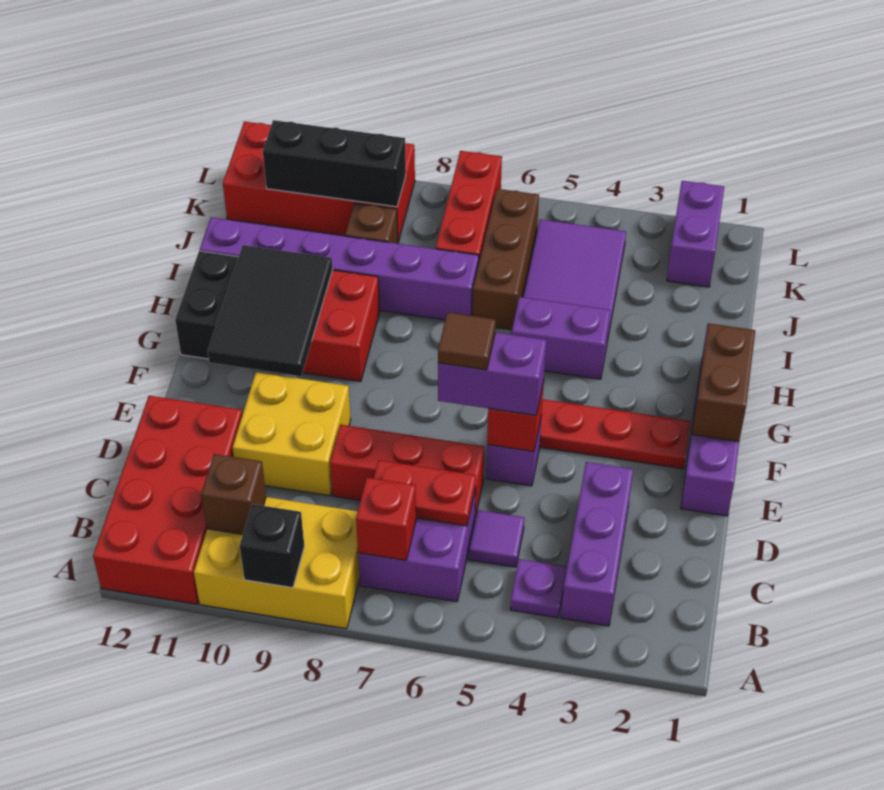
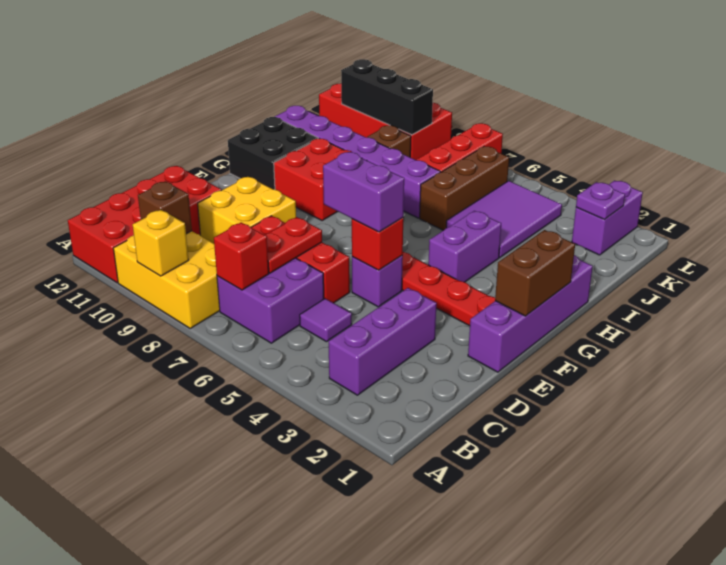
black 1x1 brick [240,504,304,588] -> yellow 1x1 brick [133,210,189,276]
purple 1x1 plate [510,559,567,618] -> purple 1x1 plate moved to [576,182,625,219]
red 1x2 plate [374,460,476,526] -> red 1x2 plate turned to [264,217,322,273]
brown 1x1 tile [438,312,496,370] -> none
black 2x3 tile [208,245,333,376] -> none
purple 1x2 brick [512,297,610,379] -> purple 1x2 brick turned to [428,211,501,282]

